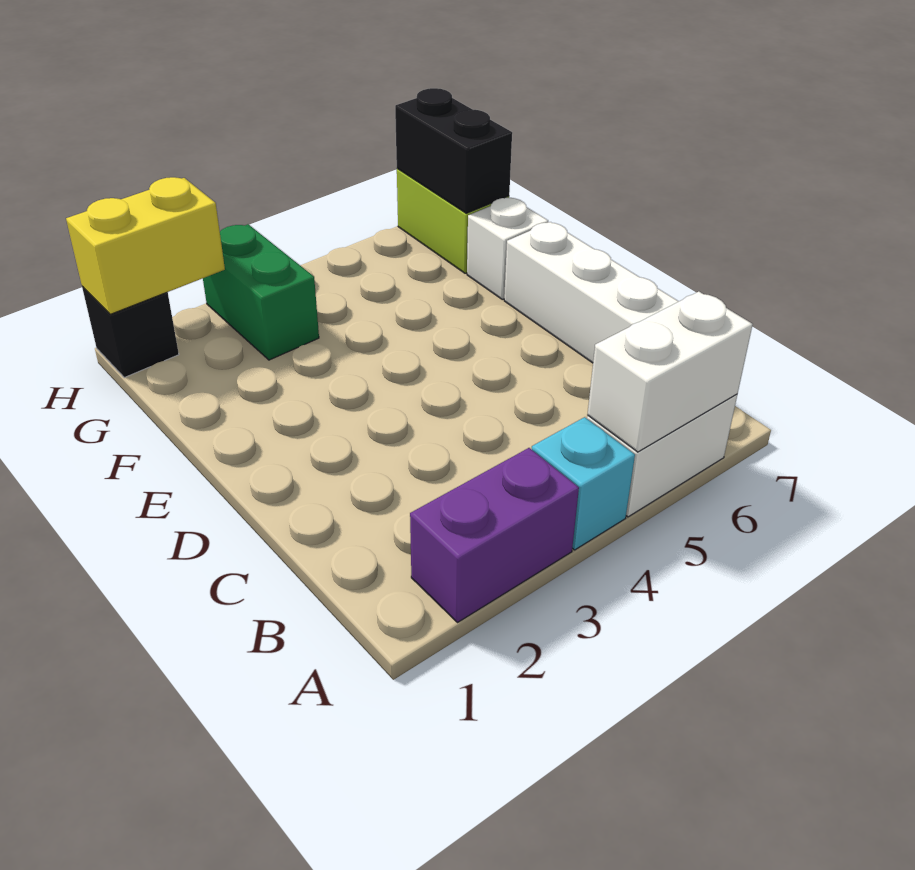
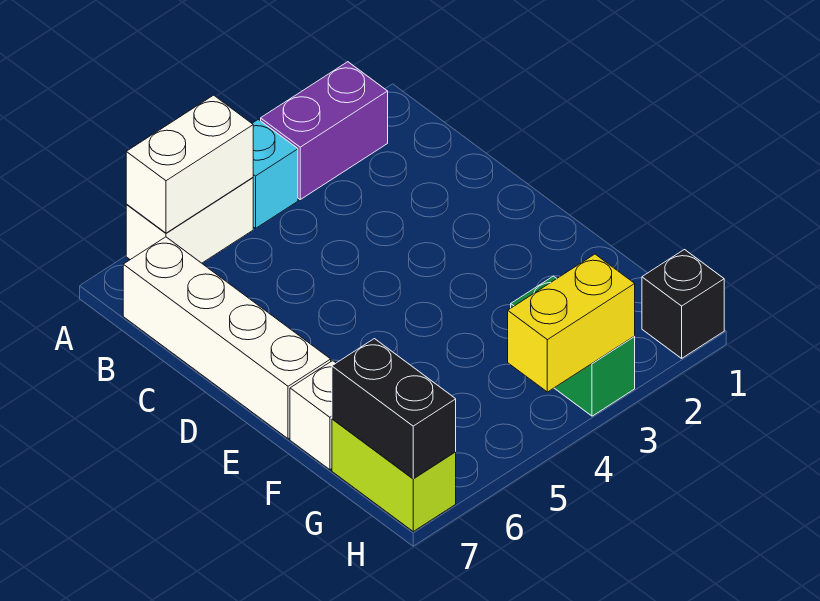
yellow 1x2 brick [66,177,225,314] -> yellow 1x2 brick moved to [508,254,635,392]

